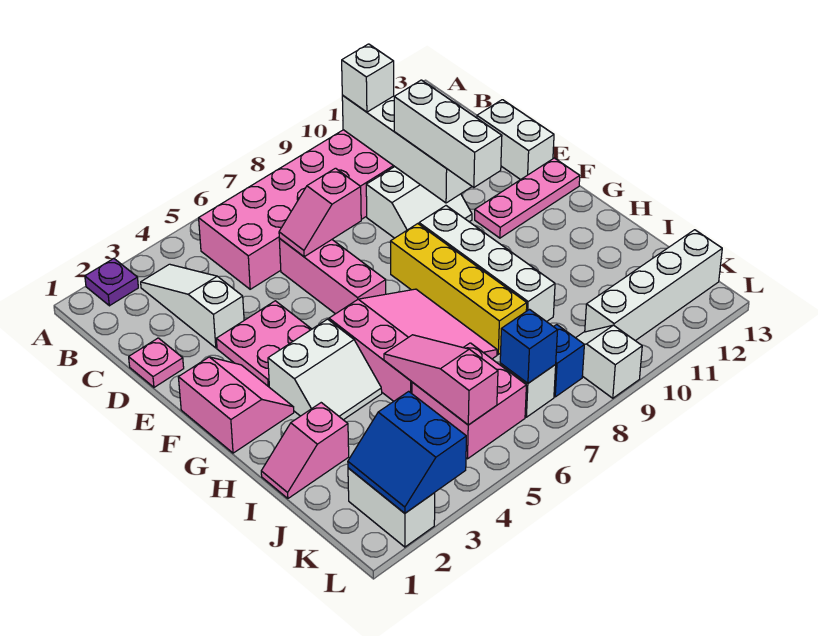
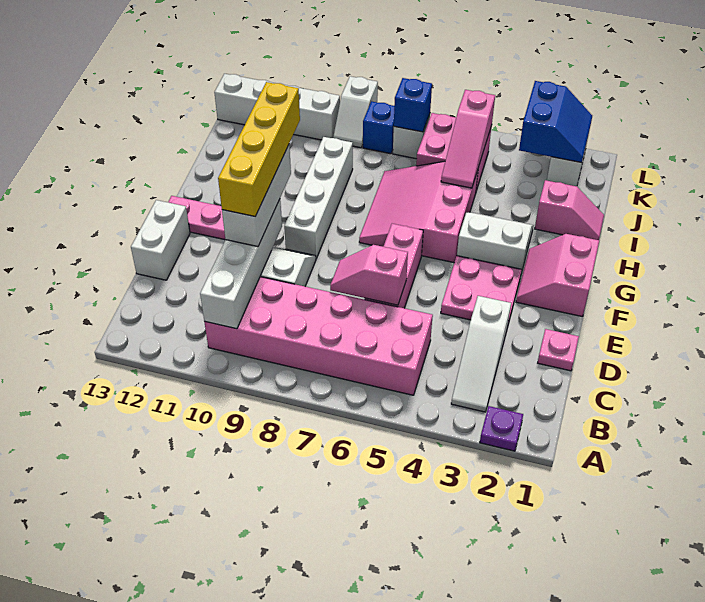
white 1x1 brick [342,44,394,112] -> none
pink 1x2 slope [279,168,361,257] -> pink 1x2 slope turned to [330,245,408,305]
yellow 1x4 brick [390,224,527,354] -> yellow 1x4 brick moved to [218,82,300,216]

